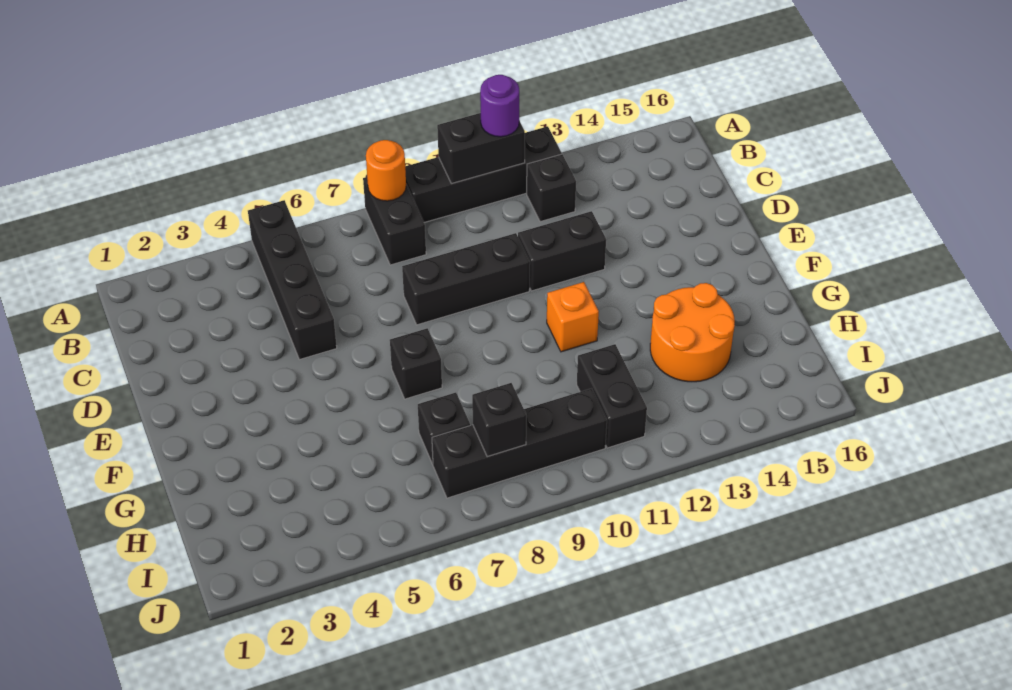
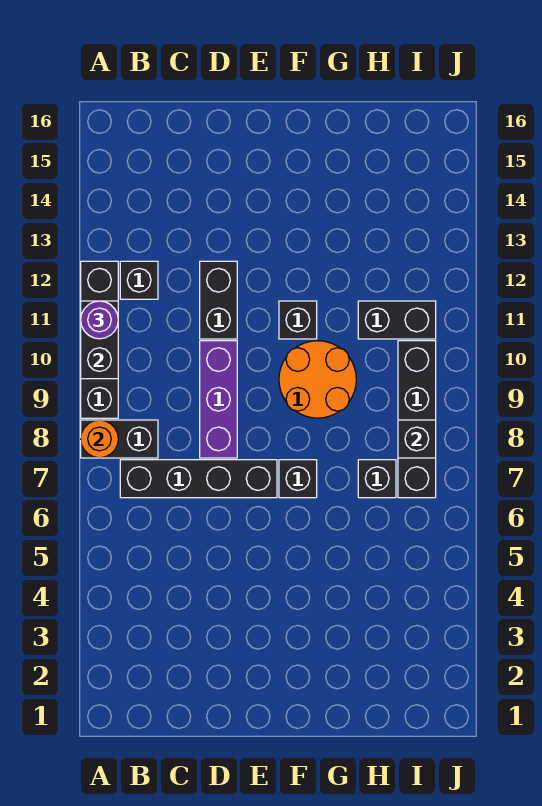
black 1x4 brick [248,200,337,360] -> black 1x4 brick moved to [120,460,277,498]
black 1x3 brick [402,233,530,325] -> purple 1x3 brick [200,341,237,458]
orange 1x1 brick [547,282,599,352] -> black 1x1 brick [279,301,317,339]
orange 2x2 round brick [650,283,735,382] -> orange 2x2 round brick moved to [279,341,356,418]

